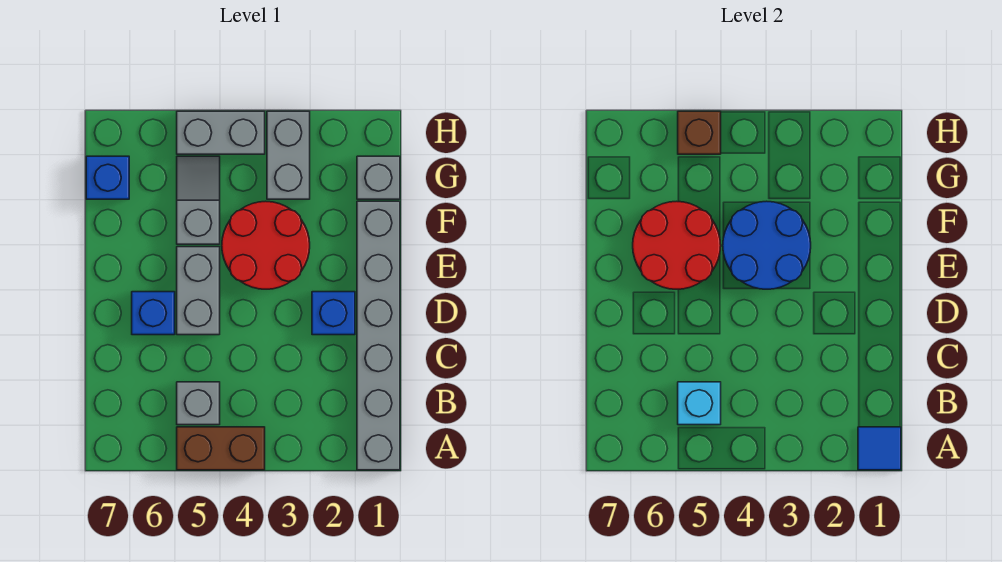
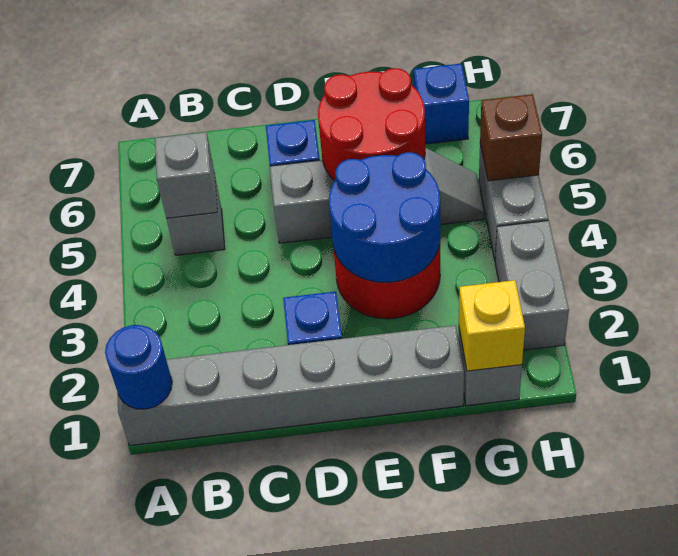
blue 1x1 tile [858,427,901,470] -> blue 1x1 round brick [105,325,172,409]
brown 1x2 brick [177,427,265,470] -> none
cyan 1x1 brick [678,382,721,425] -> grey 1x1 brick [155,132,217,218]
none -> yellow 1x1 brick [459,280,525,371]
grey 1x2 brick [267,111,310,199] -> grey 1x2 brick turned to [495,220,569,350]

